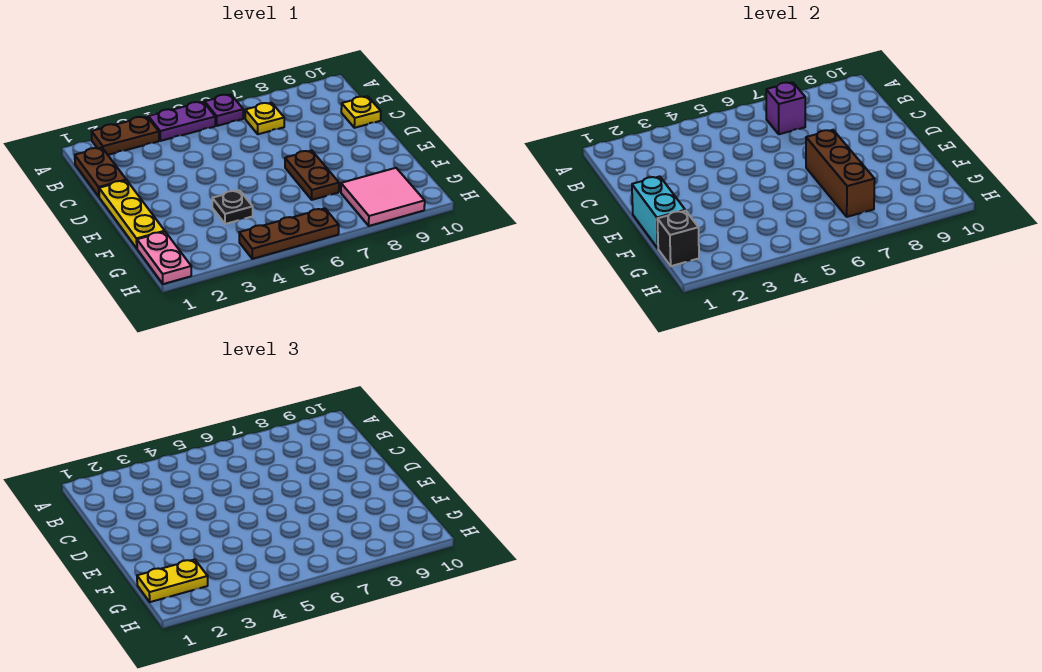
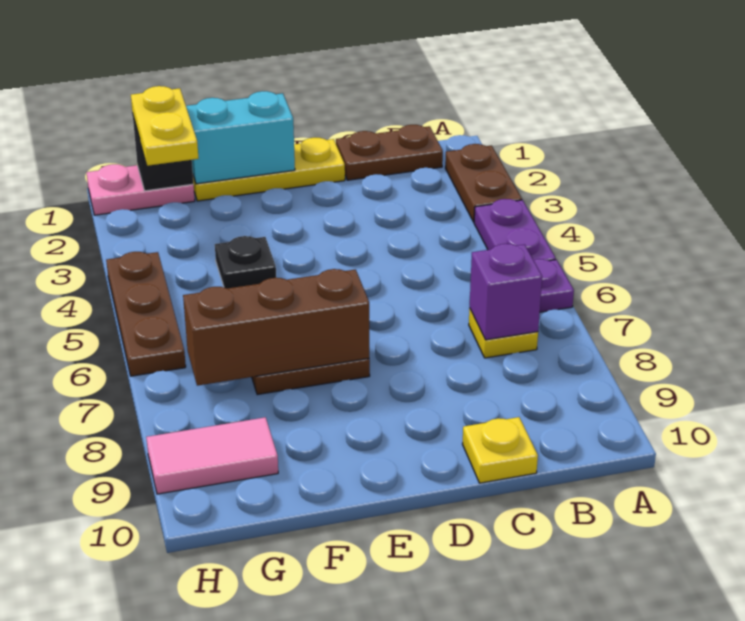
pink 2x2 tile [341,168,425,226] -> pink 1x2 tile [146,417,278,494]

